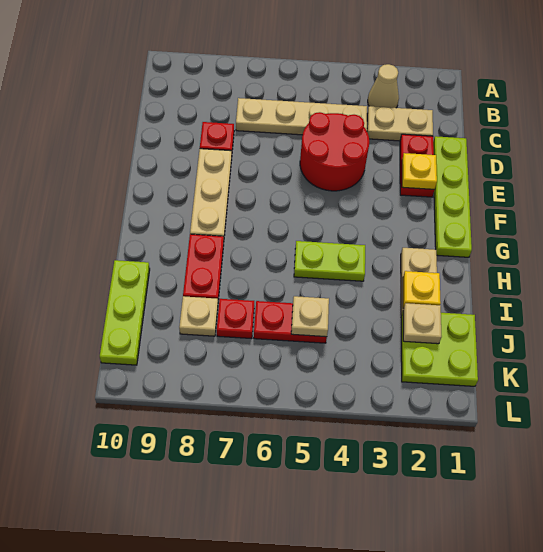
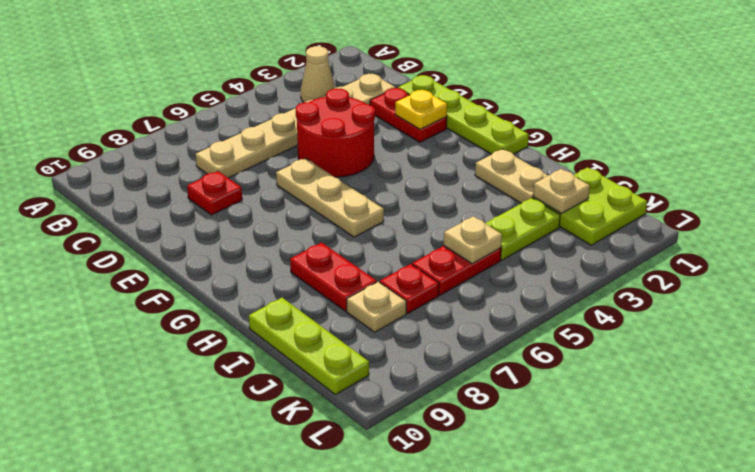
tan 1x3 plate [190,149,232,236] -> tan 1x3 plate moved to [276,158,384,237]
lime 1x2 plate [294,241,365,281] -> lime 1x2 plate moved to [485,198,560,260]
yellow 1x1 plate [403,271,441,308] -> none

